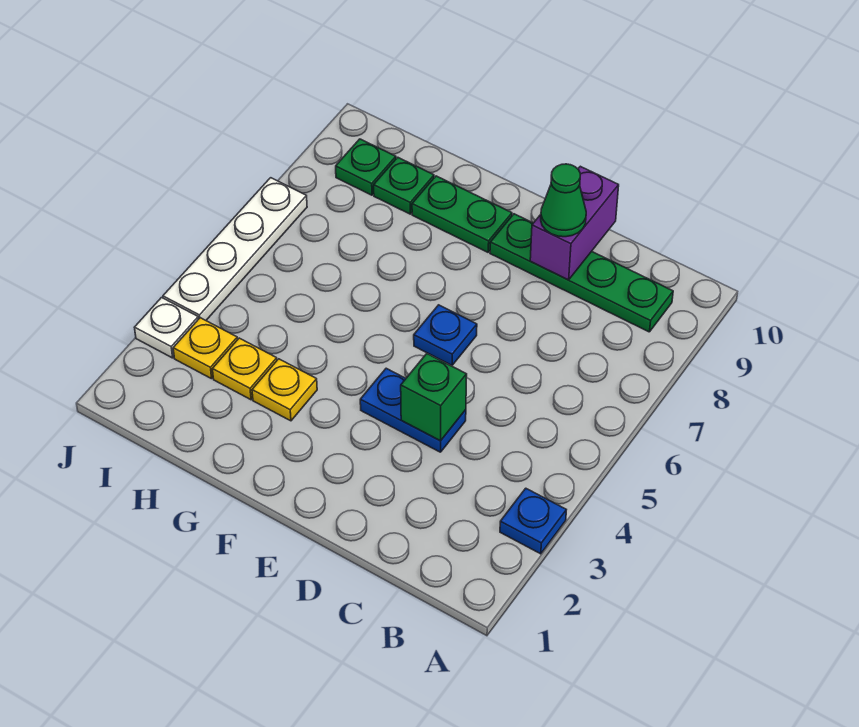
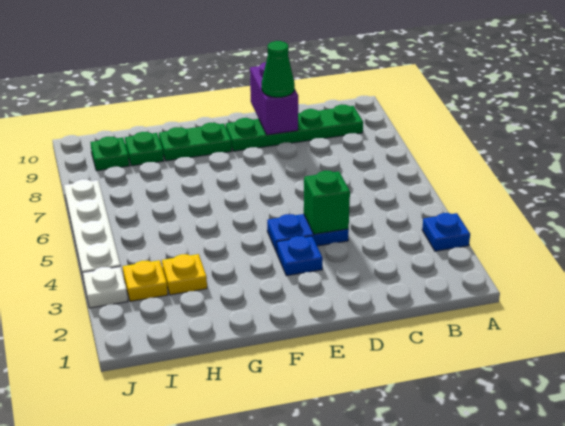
blue 1x1 plate [414,305,477,365] -> blue 1x1 plate moved to [277,236,323,276]
yellow 1x1 plate [252,359,317,421] -> none

